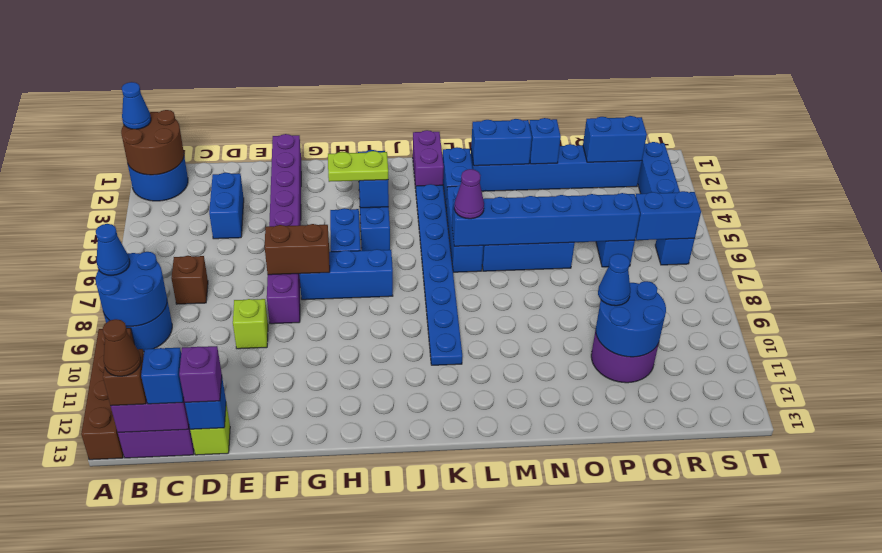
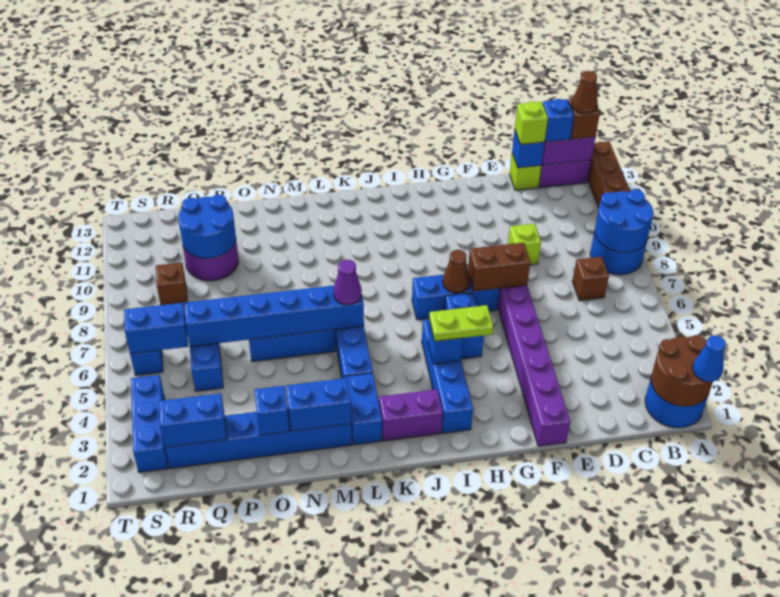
blue 1x1 cone [96,224,130,275] -> none
blue 1x2 brick [209,173,244,239] -> none
purple 1x1 brick [179,346,222,402] -> lime 1x1 brick [515,101,548,144]
none -> brown 1x1 cone [443,250,470,293]
purple 1x2 brick [413,130,444,189] -> purple 1x2 brick turned to [379,389,443,441]
blue 1x8 plate [416,184,462,365] -> none
blue 1x1 cone [598,254,630,306] -> none
none -> brown 1x1 brick [156,263,187,305]

